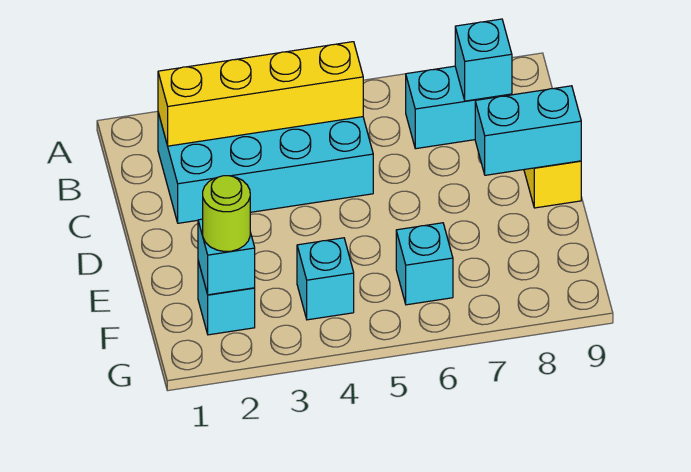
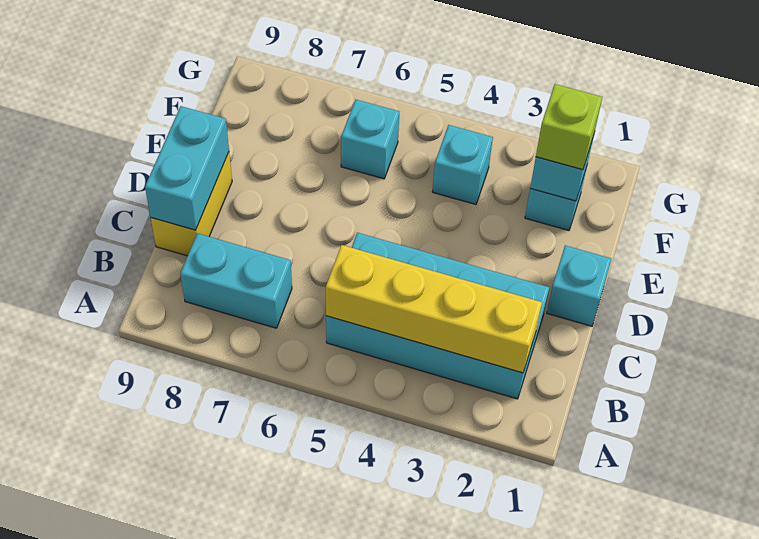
cyan 1x1 brick [455,19,512,101] -> cyan 1x1 brick moved to [547,246,611,326]
cyan 1x2 brick [475,86,581,175] -> cyan 1x2 brick turned to [145,106,229,230]
lime 1x1 round brick [203,176,250,251] -> lime 1x1 brick [536,84,602,170]

